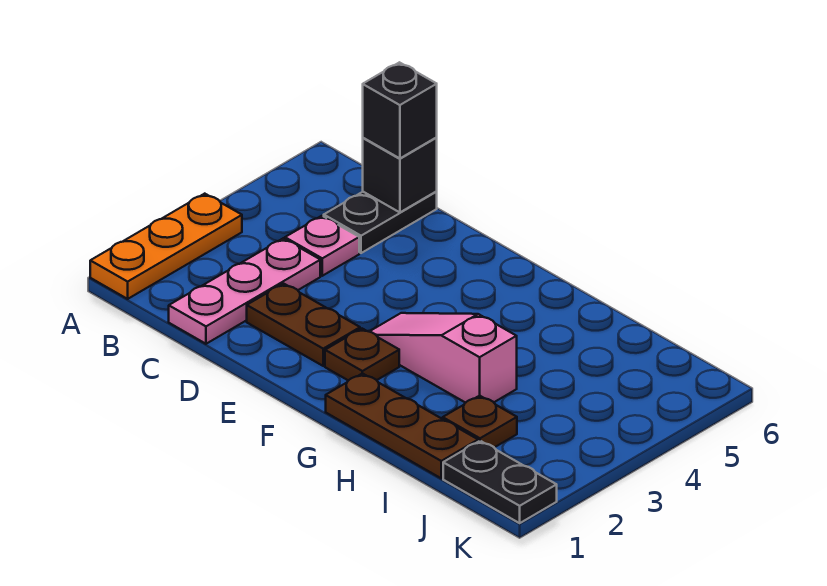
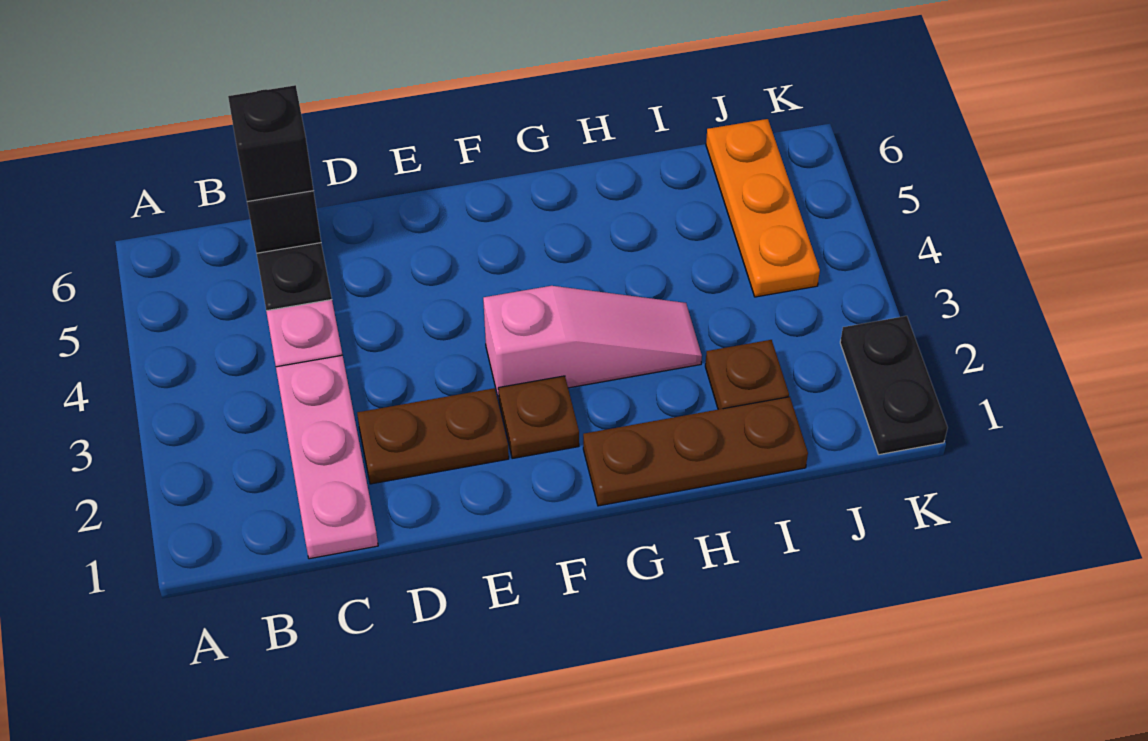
orange 1x3 plate [90,194,242,299] -> orange 1x3 plate moved to [706,119,820,297]
pink 1x3 slope [370,313,517,403] -> pink 1x3 slope turned to [483,286,702,400]
black 1x2 plate [443,441,557,523] -> black 1x2 plate turned to [840,316,948,455]

